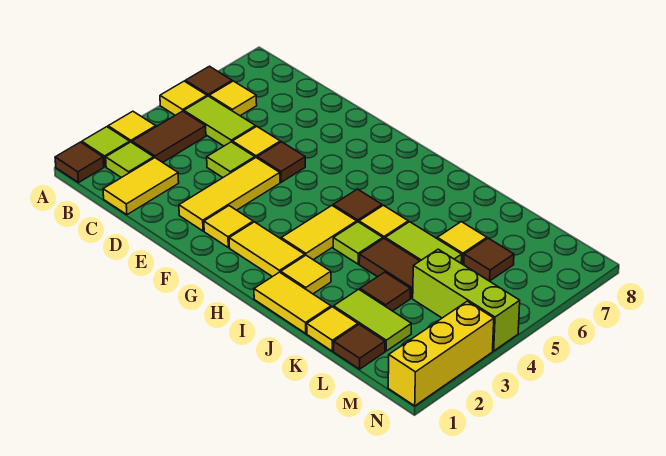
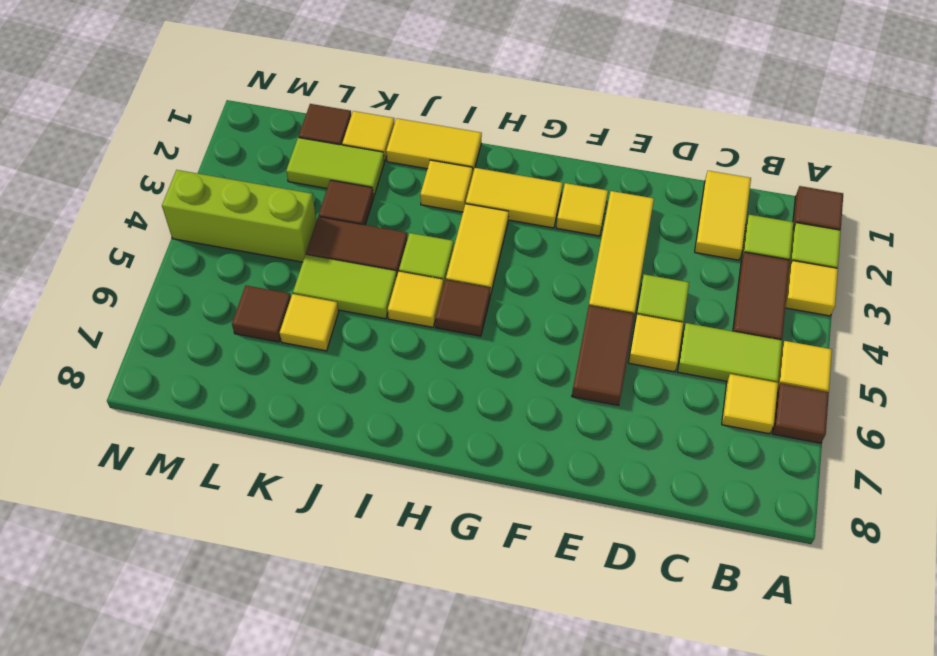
brown 1x1 tile [257,142,305,182] -> brown 1x2 tile [572,306,635,405]
yellow 1x3 brick [388,301,494,406] -> none

